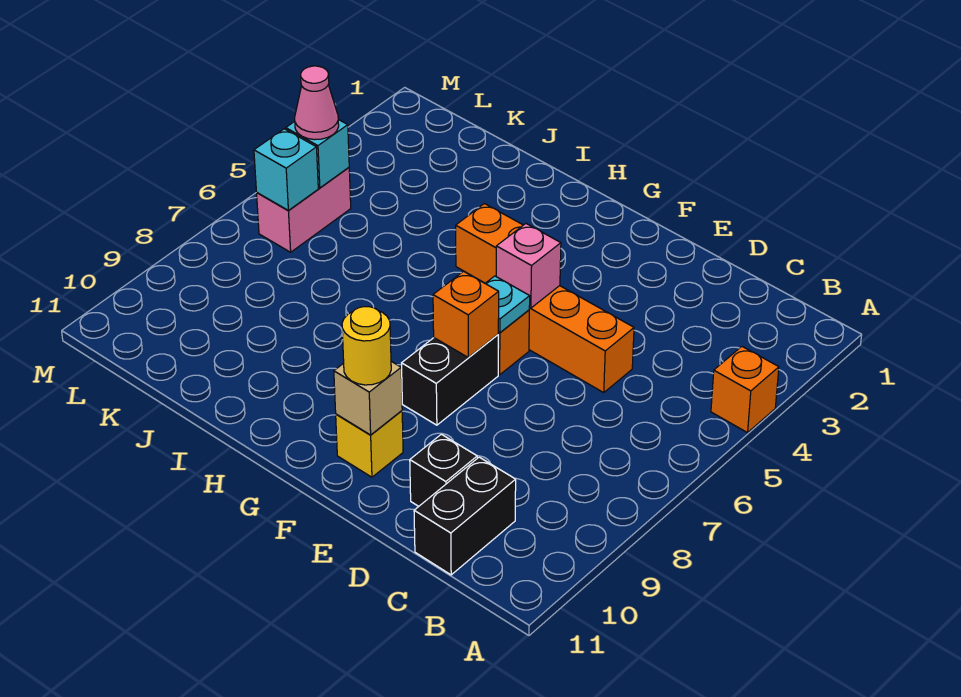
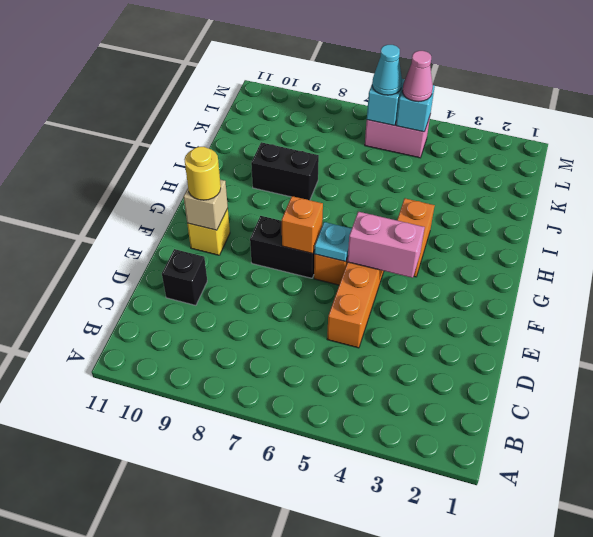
orange 1x1 brick [711,347,779,433] -> none
black 1x2 brick [414,457,516,575] -> black 1x2 brick moved to [251,142,319,200]
pink 1x1 brick [496,224,561,308] -> pink 1x2 brick [347,212,425,278]
none -> cyan 1x1 cone [372,45,402,95]

